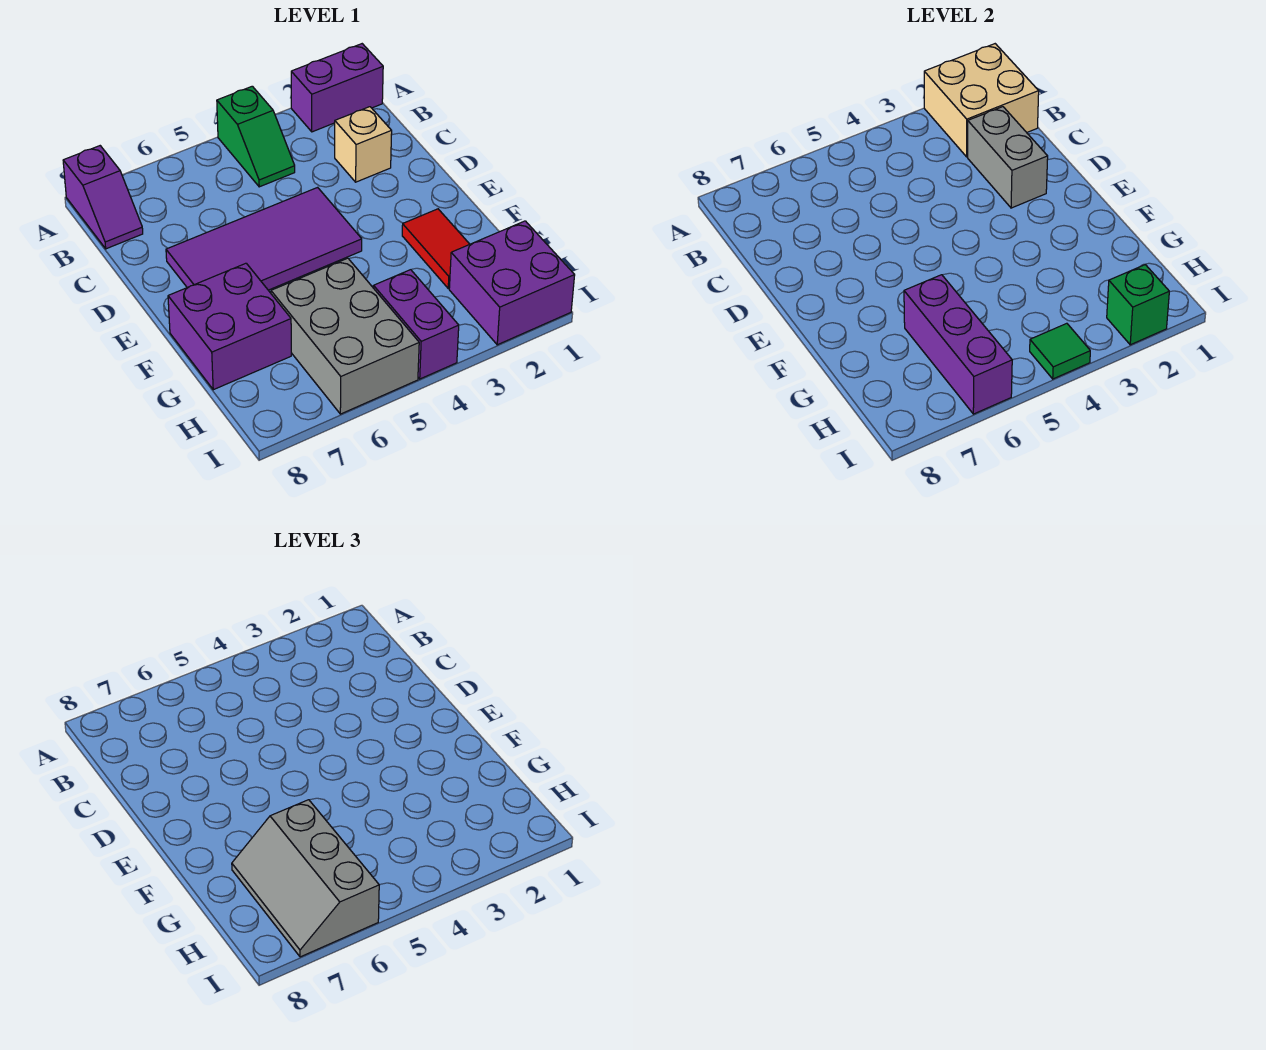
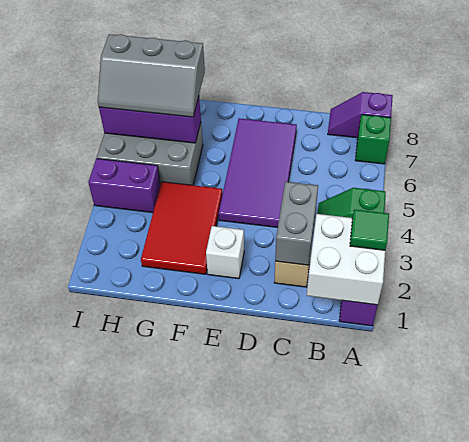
tan 2x2 brick [924,44,1039,157] -> white 2x2 brick [307,214,385,305]
grey 1x2 brick [968,107,1048,208] -> grey 1x2 brick turned to [275,182,318,265]
none -> white 1x1 brick [206,226,244,279]
red 1x2 tile [402,209,470,288] -> red 2x3 tile [141,182,222,274]
purple 2x2 brick [168,263,291,390] -> none
grey 2x3 slope [232,800,379,957] -> grey 2x3 slope turned to [98,34,205,117]
purple 2x2 brick [449,221,575,345] -> none
green 1x1 brick [1107,265,1169,345] -> green 1x1 brick moved to [355,115,391,164]
green 1x1 tile [1030,323,1090,379] -> green 1x1 tile moved to [350,209,389,250]

